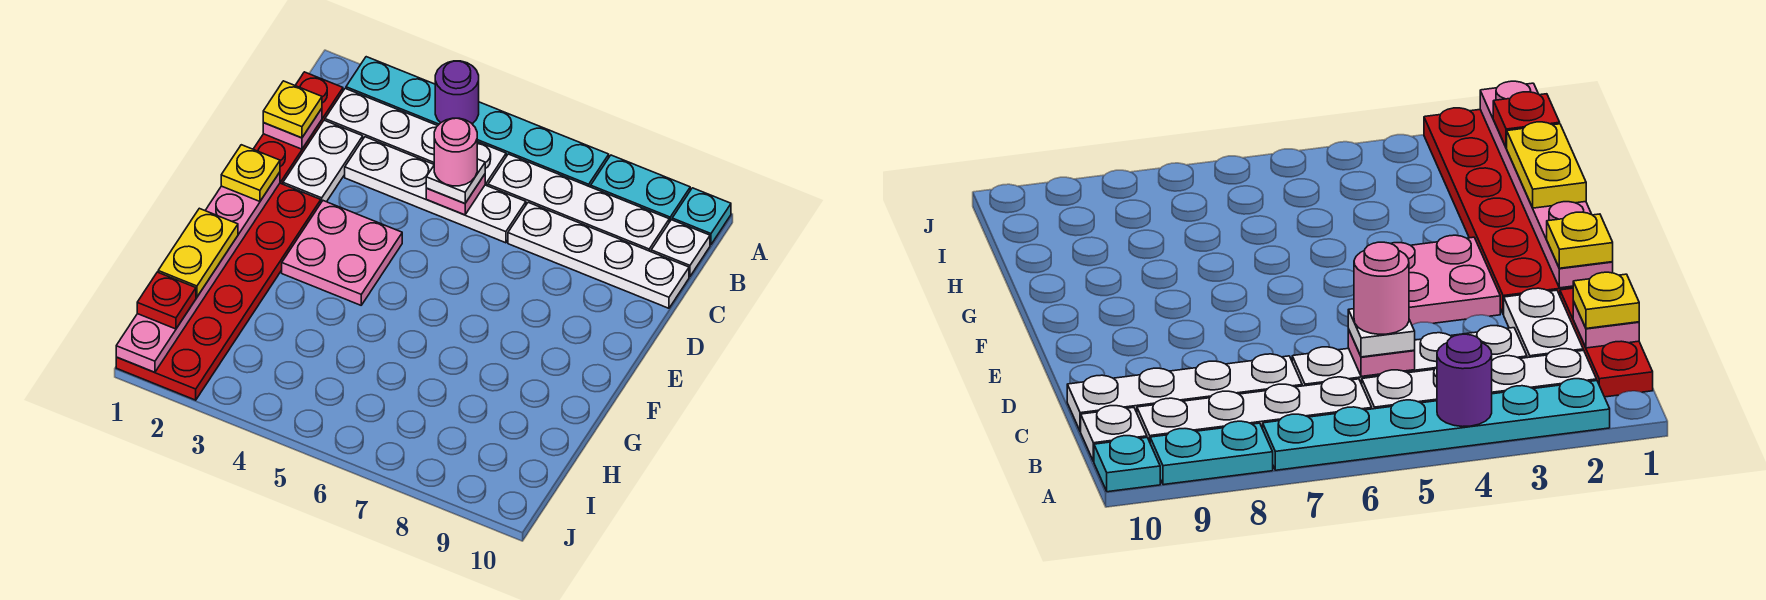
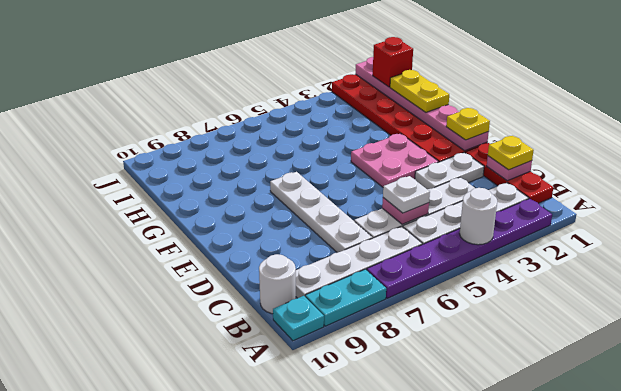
cyan 1x6 plate [346,57,609,187] -> purple 1x6 plate [367,199,552,298]
purple 1x1 round brick [435,61,479,124] -> white 1x1 round brick [460,188,497,245]
white 1x1 plate [651,220,710,276] -> white 1x1 round brick [259,254,296,314]
white 1x2 plate [283,120,363,202] -> white 1x2 plate turned to [415,152,484,189]
pink 1x1 round brick [434,118,477,186] -> none
white 1x4 plate [508,202,689,308] -> white 1x4 plate turned to [270,172,372,252]
red 1x1 plate [137,272,196,329] -> red 1x1 brick [373,37,413,87]

